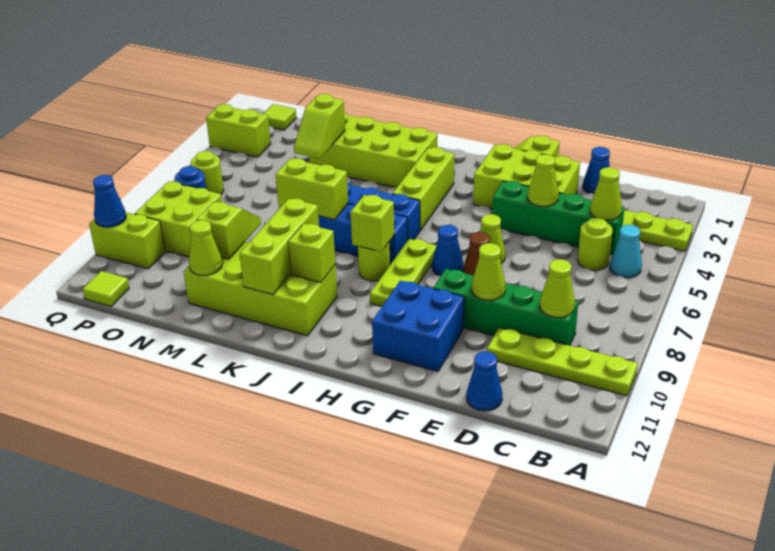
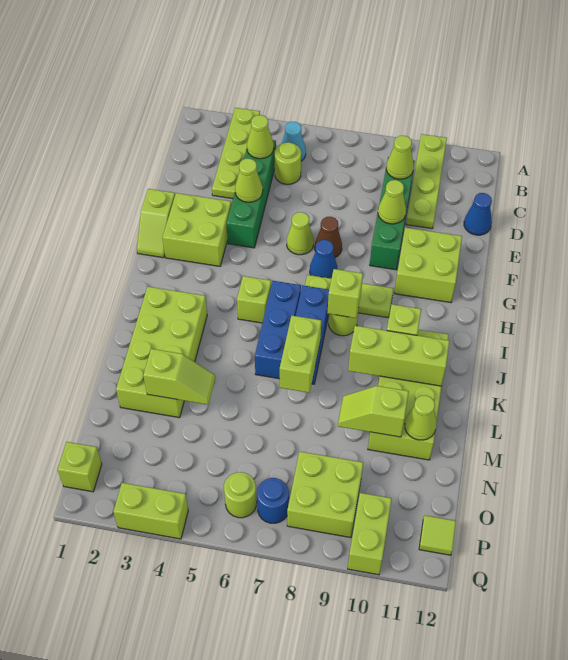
blue 1x1 cone [583,147,610,194] -> none
lime 2x3 brick [473,144,580,209] -> lime 2x2 brick [162,193,231,266]
blue 2x2 brick [372,281,464,371] -> lime 2x2 brick [394,228,462,303]
lime 1x3 brick [392,147,454,230] -> lime 1x1 brick [237,276,271,323]
lime 1x1 tile [263,104,296,130] -> lime 1x1 brick [58,442,102,492]
lime 1x2 brick [206,104,271,157] -> lime 1x2 brick turned to [113,483,188,539]
blue 1x1 cone [93,175,126,227] -> none

